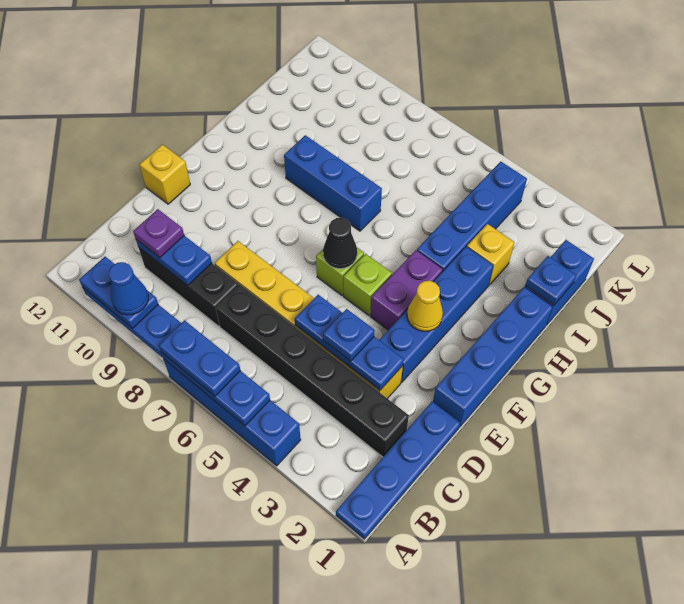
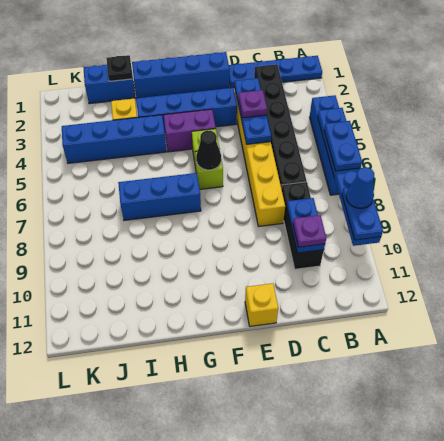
blue 1x1 plate [323,309,375,361] -> purple 1x1 plate [239,90,267,118]
yellow 1x1 cone [407,281,443,331] -> none
blue 1x3 brick [284,135,382,231] -> blue 1x3 brick turned to [118,173,201,220]
blue 1x1 plate [525,256,576,305] -> black 1x1 plate [107,55,133,81]

